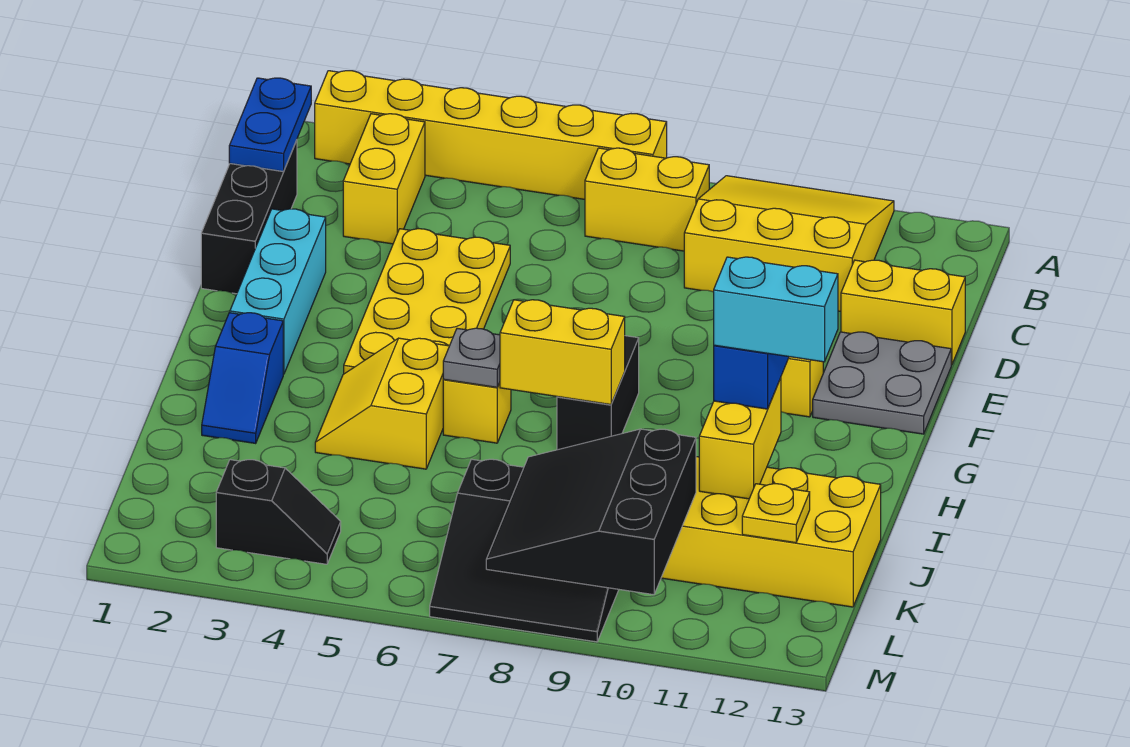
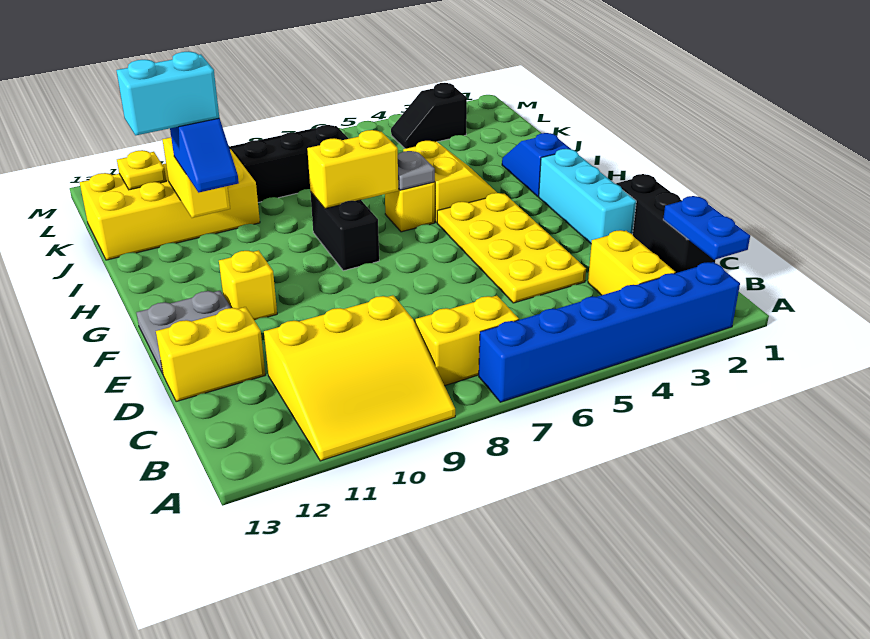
yellow 1x6 brick [315,71,667,199] -> blue 1x6 brick [479,262,740,402]
black 3x3 slope [486,429,696,595] -> none

